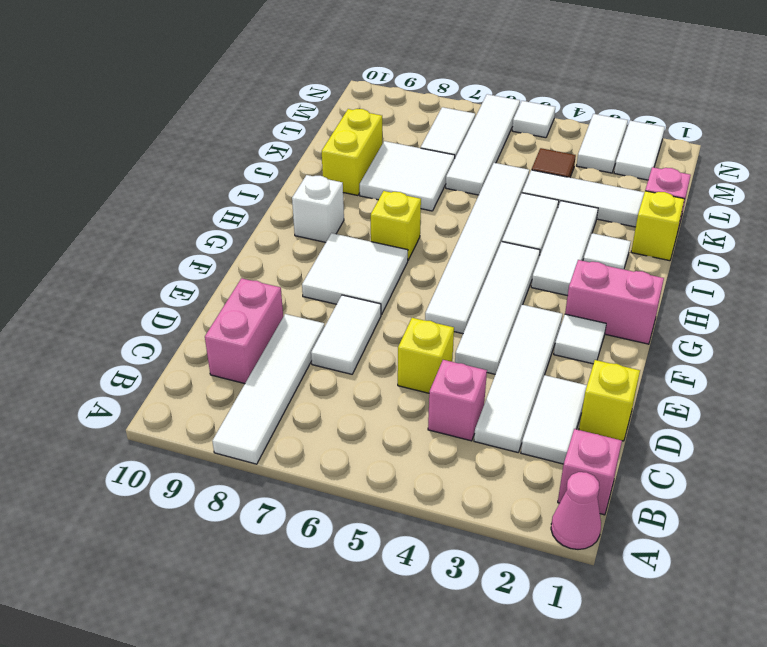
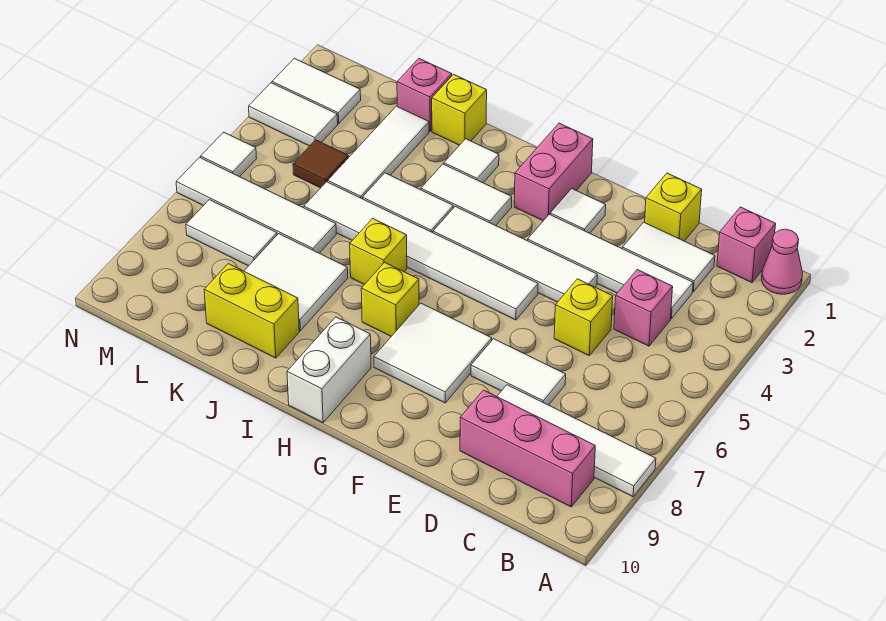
pink 1x2 brick [205,278,283,384] -> pink 1x3 brick [460,390,595,507]
white 1x3 tile [531,201,598,296] -> white 1x2 tile [421,164,512,226]
white 1x1 brick [292,175,344,242] -> white 1x2 brick [287,317,371,422]
none -> yellow 1x1 brick [350,218,407,285]

